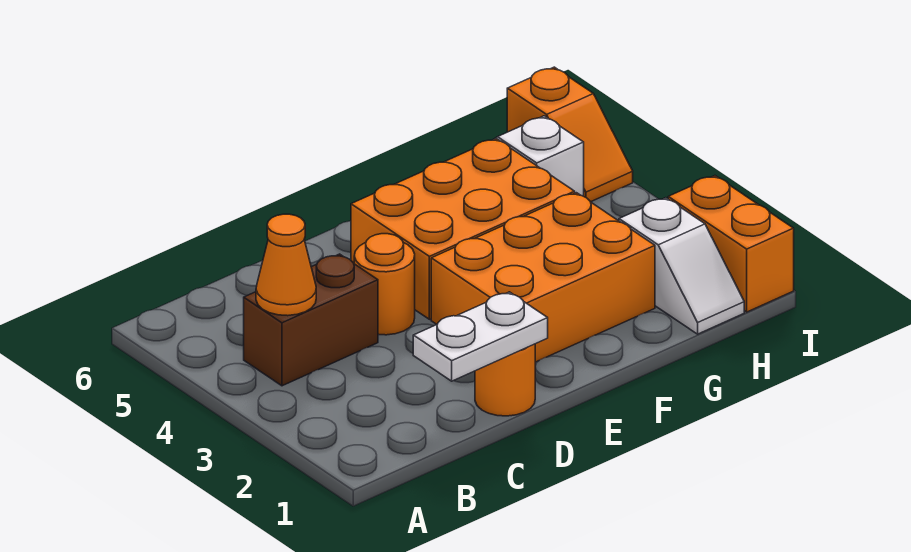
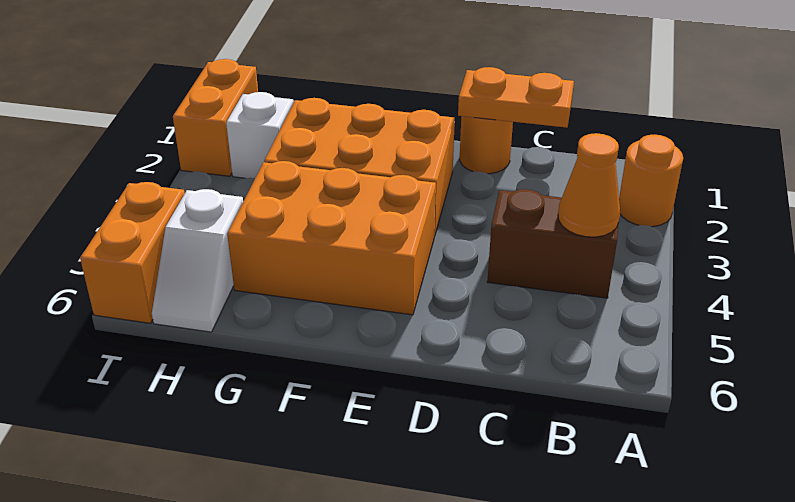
white 1x2 plate [413,292,548,381] -> orange 1x2 plate [458,67,574,128]
orange 1x1 round brick [354,234,415,335] -> orange 1x1 round brick moved to [619,135,683,227]
orange 1x2 slope [507,67,633,202] -> orange 1x2 brick [80,182,185,323]

